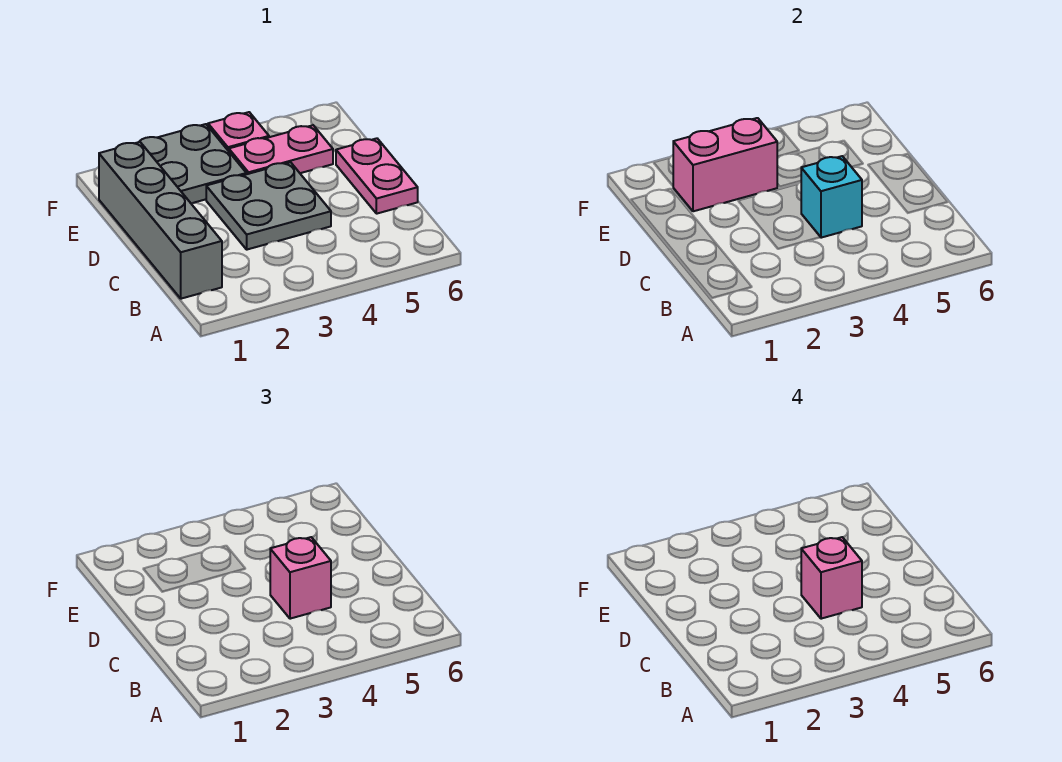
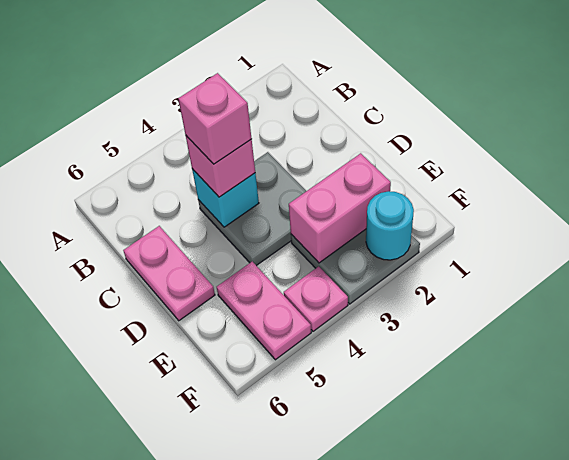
grey 1x4 brick [99,142,222,299] -> none
pink 1x2 plate [229,125,333,174] -> pink 1x2 plate turned to [217,262,311,360]
none -> cyan 1x1 round brick [366,191,414,260]

